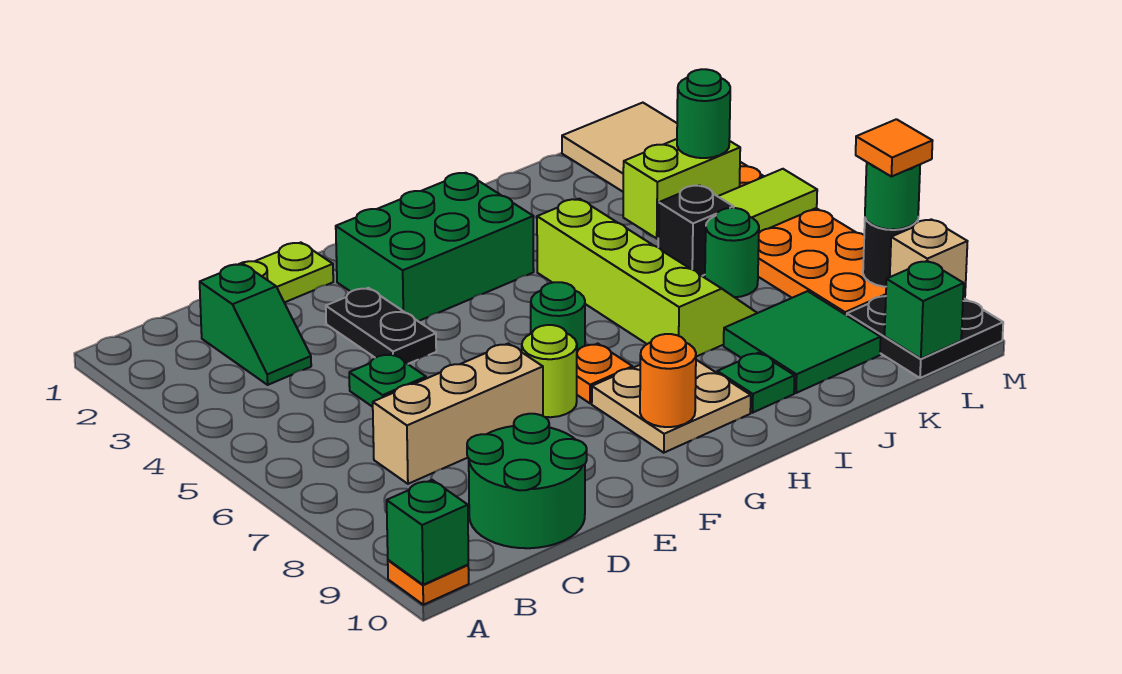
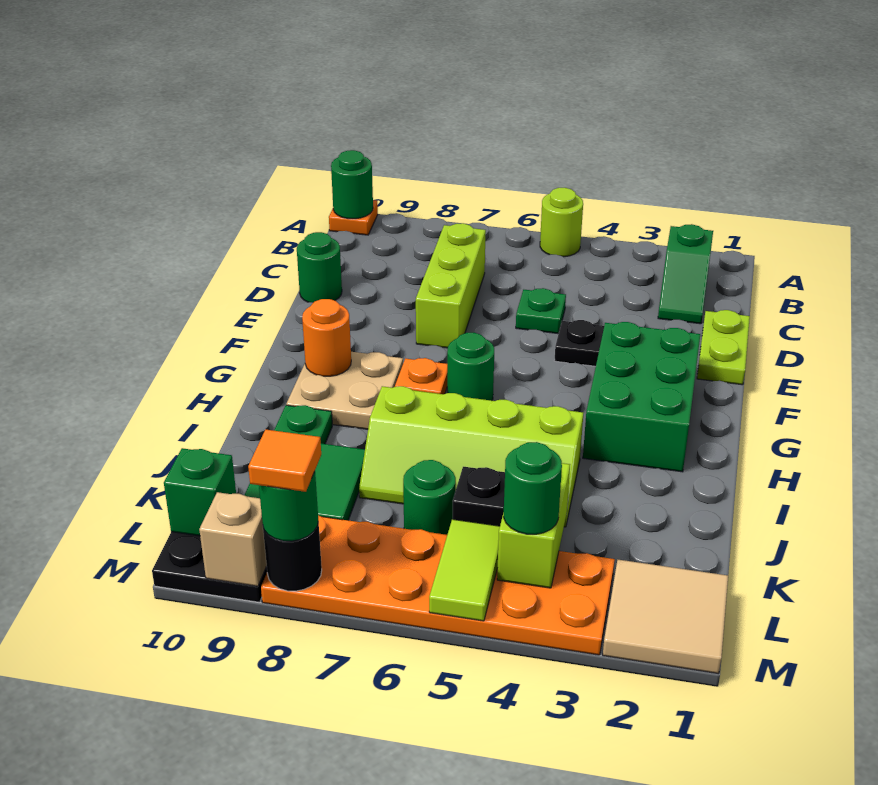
green 1x1 brick [387,480,468,585] -> green 1x1 round brick [331,150,373,219]
green 1x2 slope [200,264,311,385] -> green 1x2 slope turned to [658,224,713,324]
tan 1x3 brick [373,343,543,484] -> lime 1x3 brick [416,223,486,348]
green 2x2 round brick [467,414,587,548] -> green 1x1 round brick [297,232,342,303]
lime 1x1 round brick [522,325,577,417] -> lime 1x1 round brick moved to [540,188,583,257]

